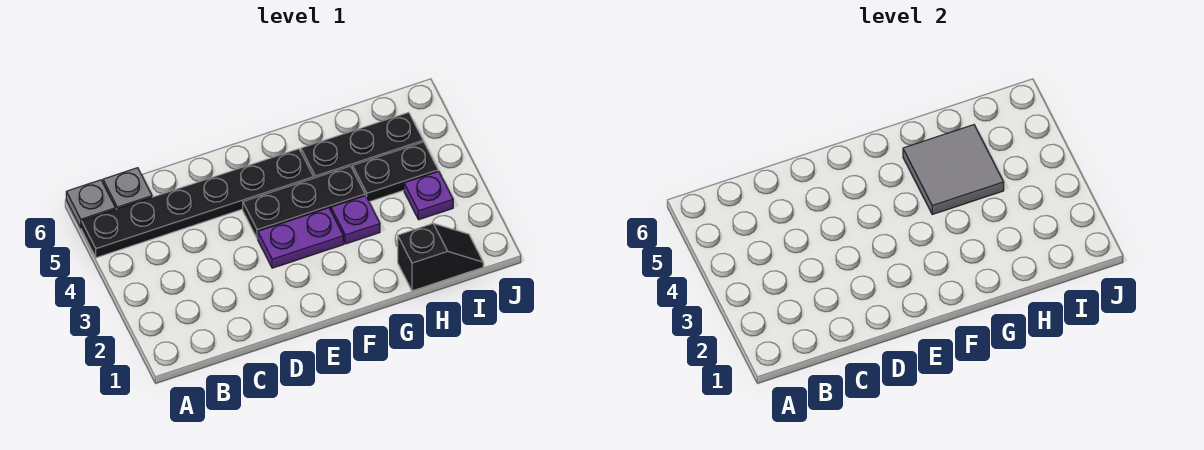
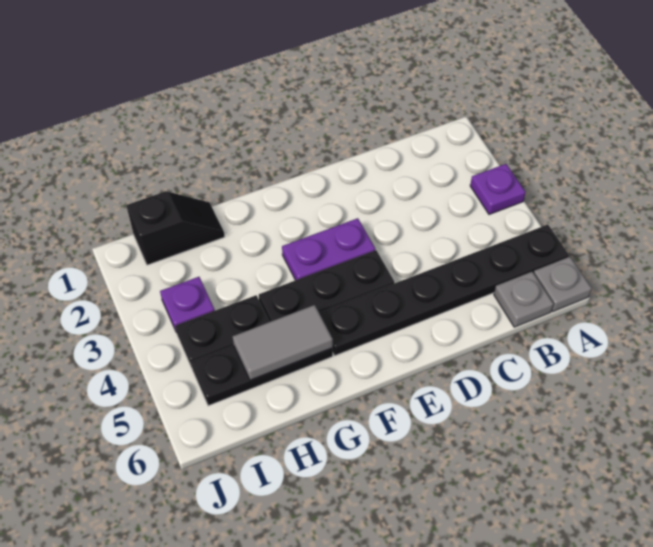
purple 1x1 plate [331,196,380,244] -> purple 1x1 plate moved to [470,164,526,214]
grey 2x2 tile [903,125,1004,214] -> grey 1x2 tile [232,305,333,380]
black 1x2 slope [398,223,483,291] -> black 1x2 slope turned to [126,191,225,265]

